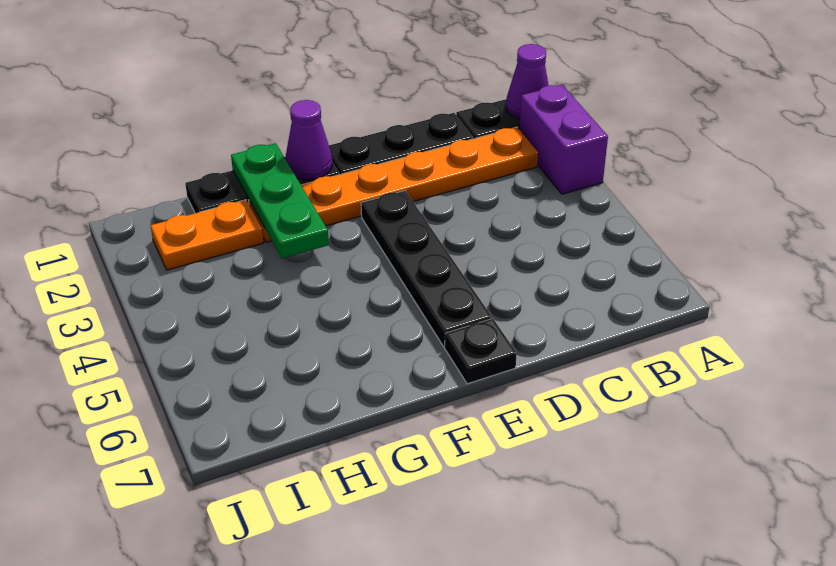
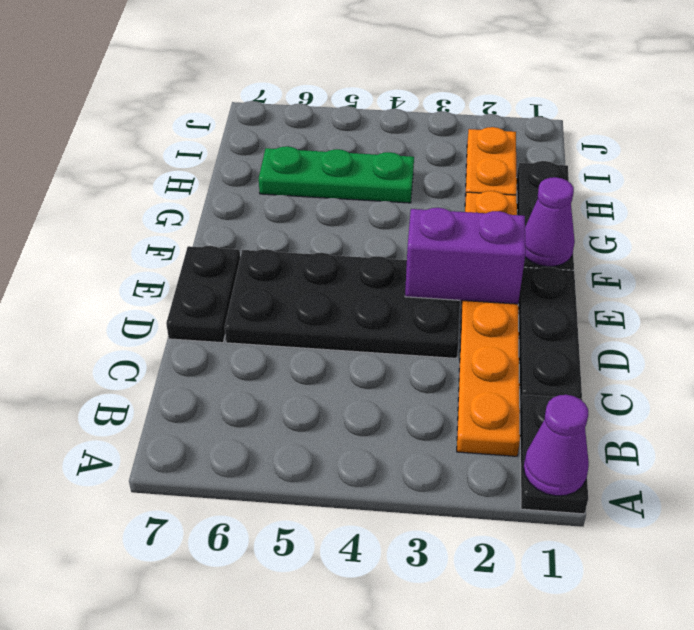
purple 1x2 brick [519,85,608,194] -> purple 1x2 brick moved to [405,208,526,304]
black 1x4 plate [361,191,492,347] -> black 2x4 plate [225,249,460,358]
black 1x1 plate [445,319,517,384] -> black 1x2 plate [166,246,240,343]
green 1x3 plate [231,143,329,258] -> green 1x3 plate moved to [259,146,414,203]

